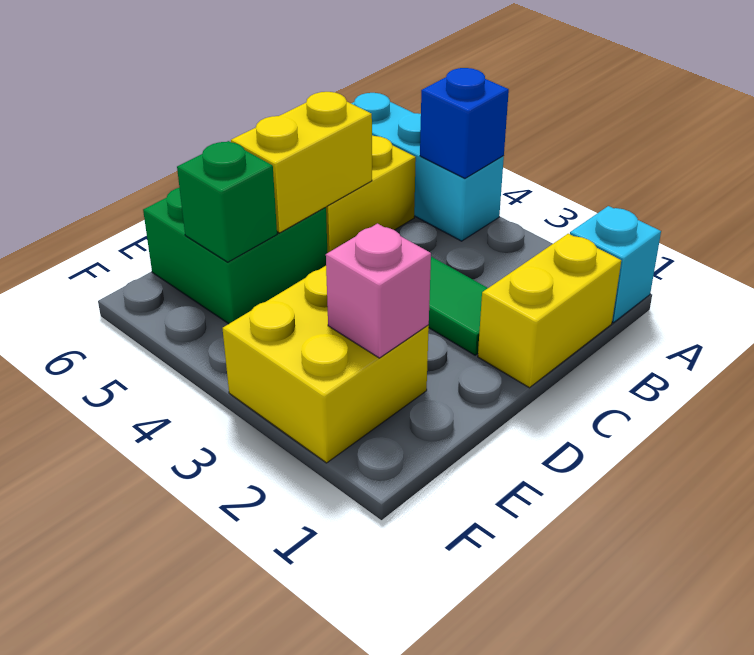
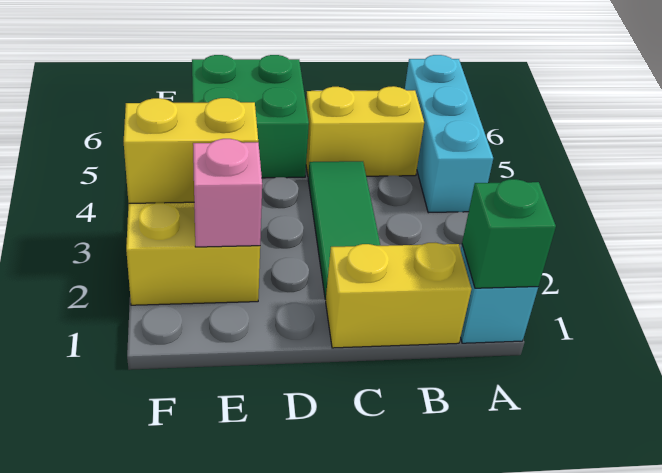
blue 1x1 brick [420,68,509,178] -> none
yellow 1x2 brick [231,92,372,233] -> yellow 1x2 brick moved to [124,98,258,203]
green 1x1 brick [177,141,277,262] -> green 1x1 brick moved to [462,179,556,288]

